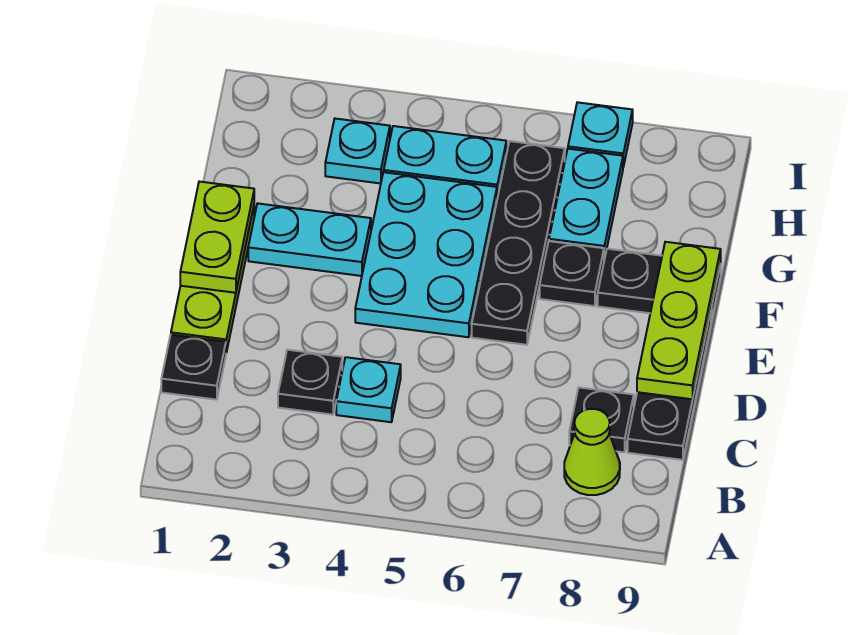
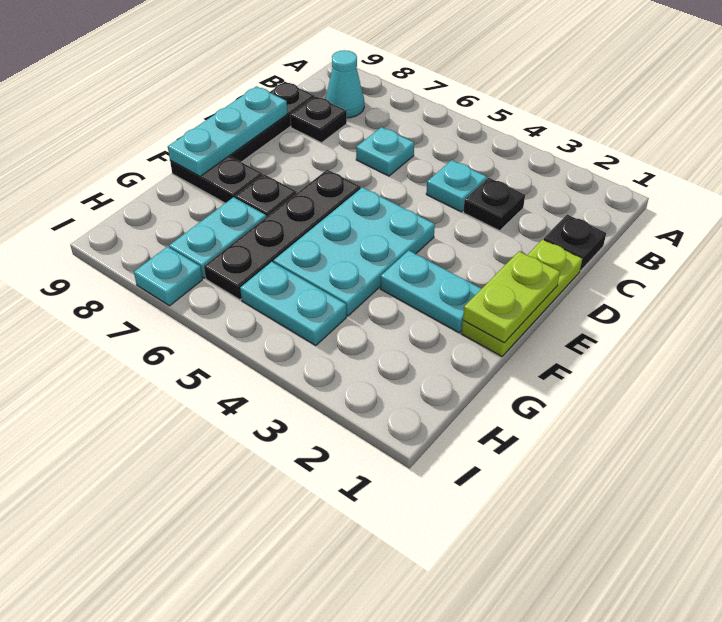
lime 1x1 cone [564,409,620,495] -> cyan 1x1 cone [326,50,364,118]
lime 1x3 plate [637,242,721,399] -> cyan 1x3 plate [168,86,287,176]
cyan 1x1 plate [325,119,390,183] -> cyan 1x1 plate moved to [356,127,414,176]

